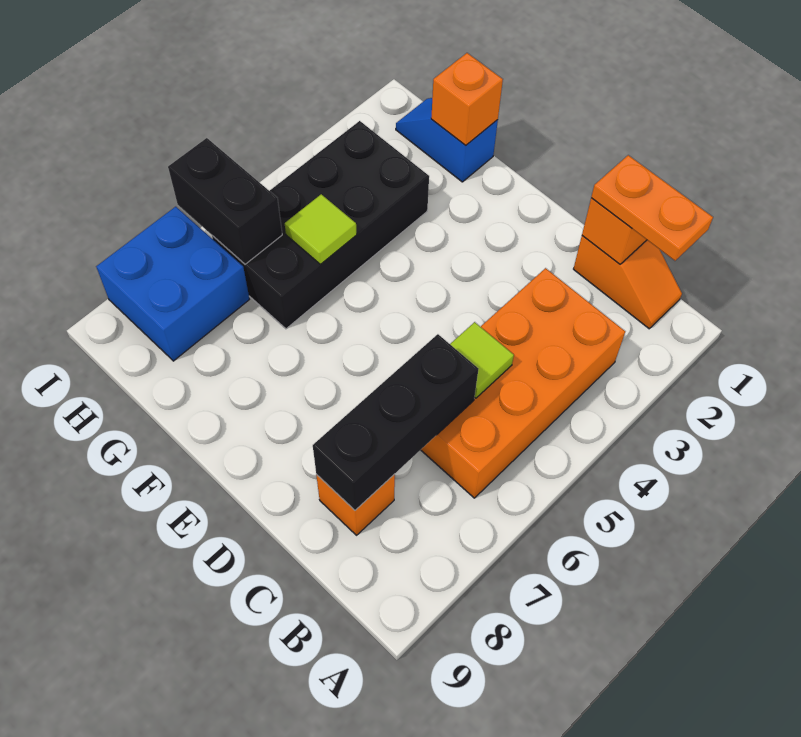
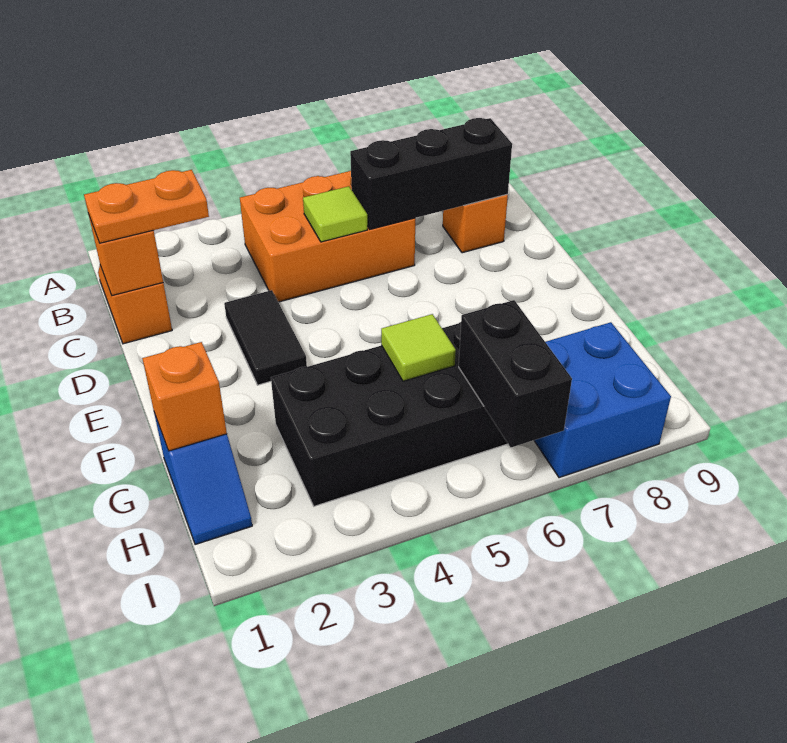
orange 1x2 plate [591,155,713,261] -> orange 1x2 plate turned to [84,170,209,243]
orange 2x4 brick [421,268,625,498] -> orange 2x3 brick [240,171,415,302]
none -> black 1x2 tile [224,290,307,385]

